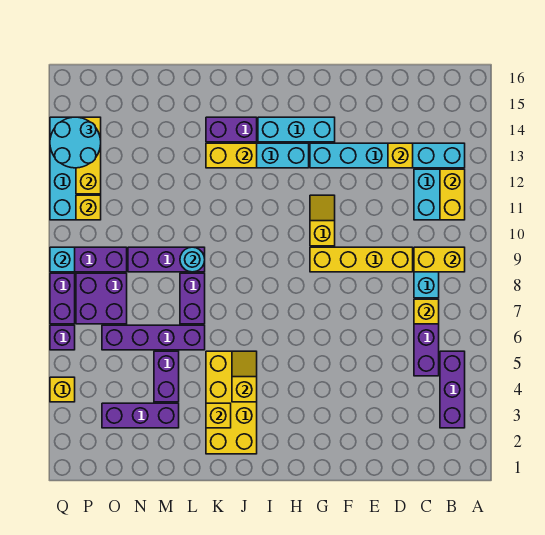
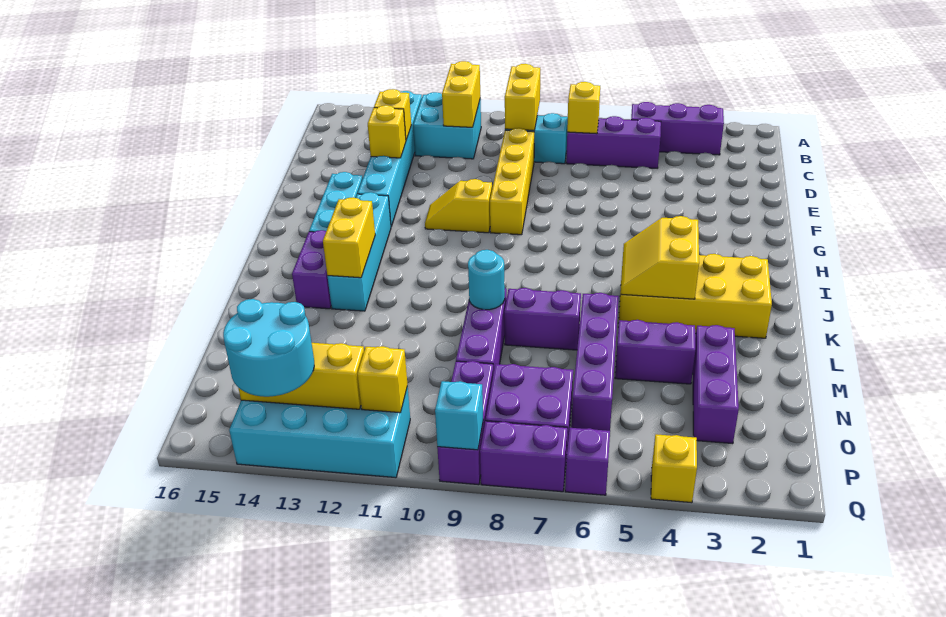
yellow 1x2 brick [440,169,465,220] -> yellow 1x2 brick turned to [442,61,480,127]
yellow 1x2 slope [232,351,257,402] -> yellow 2x2 slope [621,216,699,299]
yellow 1x1 brick [206,403,231,428] -> yellow 1x1 brick moved to [368,105,406,158]

